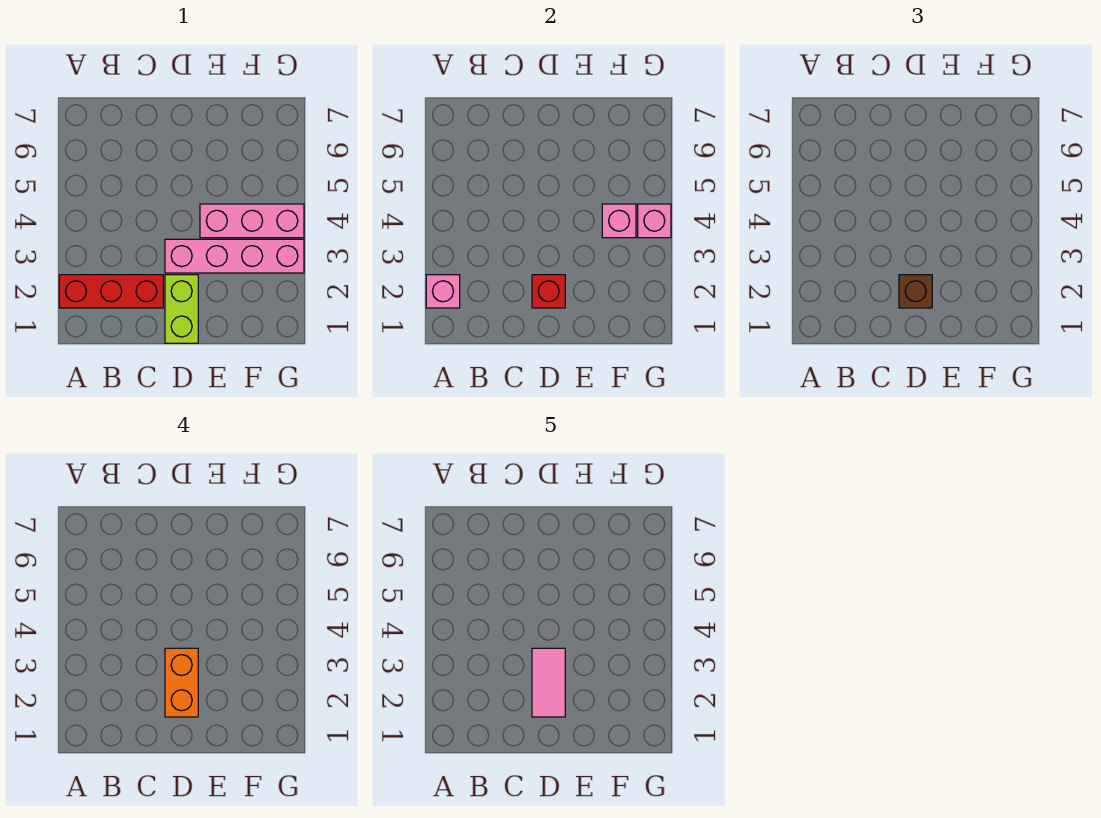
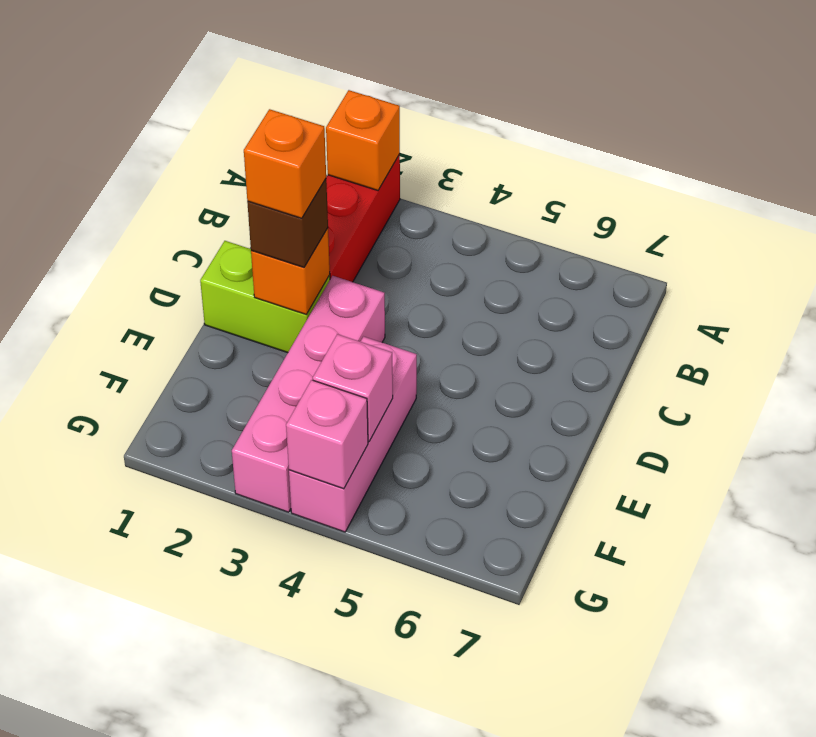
pink 1x1 brick [426,275,460,308] -> orange 1x1 brick [326,90,400,190]
red 1x1 brick [532,275,565,308] -> orange 1x1 brick [251,228,330,314]
orange 1x2 brick [165,648,198,717] -> orange 1x1 brick [244,109,326,218]
pink 1x2 tile [532,648,565,717] -> none

